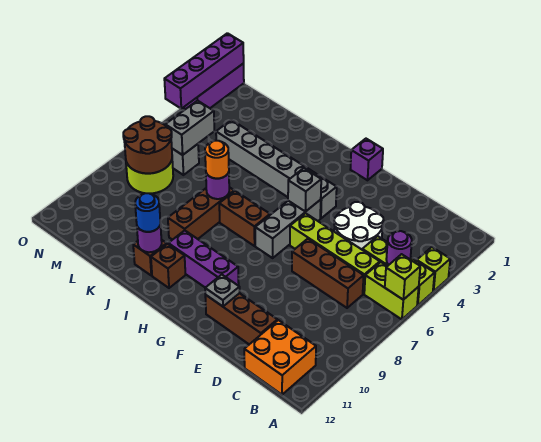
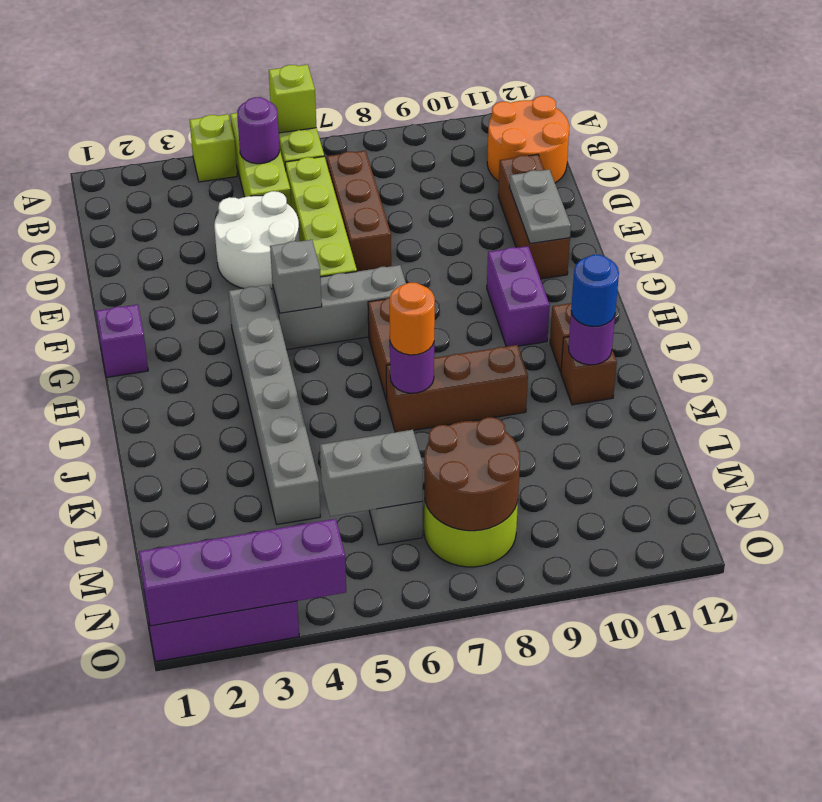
orange 2x2 brick [244,320,316,395] -> orange 2x2 round brick [487,96,569,183]
grey 1x1 plate [205,275,240,306] -> grey 1x2 plate [510,169,571,244]
purple 1x3 brick [168,230,239,288] -> purple 1x2 brick [487,246,550,347]

